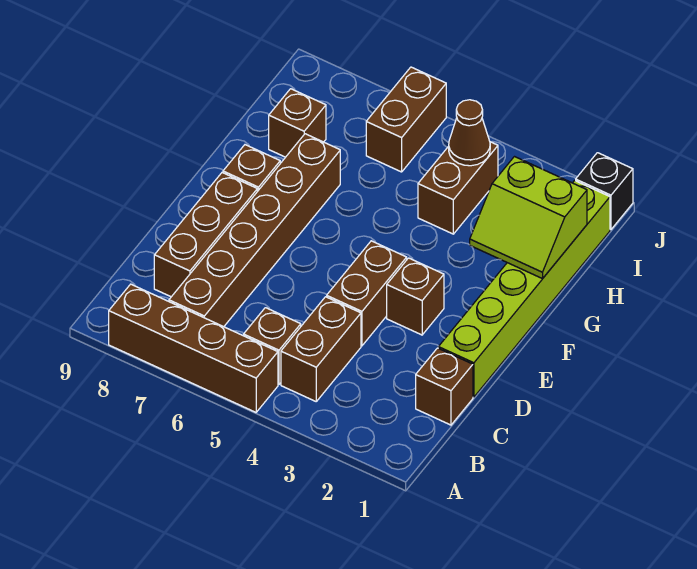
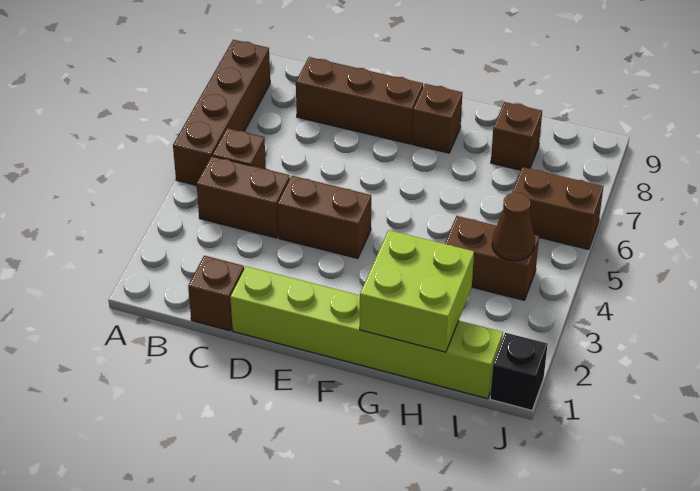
brown 1x6 brick [169,134,340,327] -> none
brown 1x1 brick [387,258,444,335] -> none
lime 2x2 slope [470,157,587,279] -> lime 2x2 brick [360,230,474,352]

